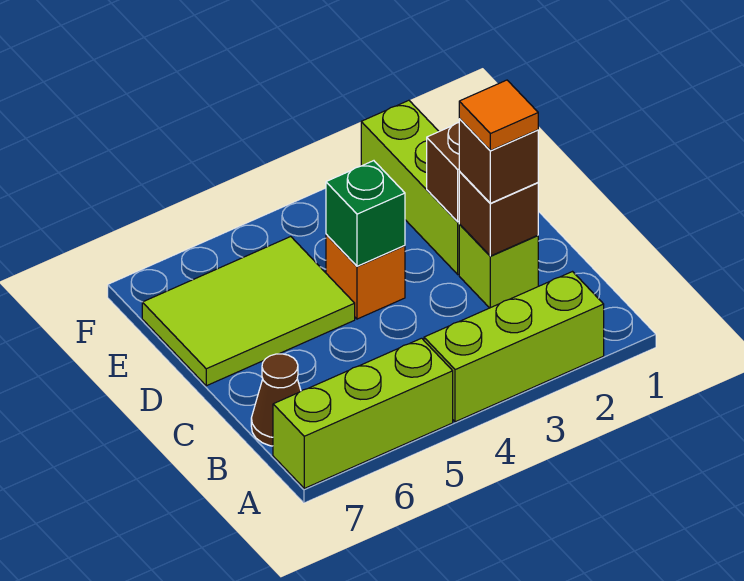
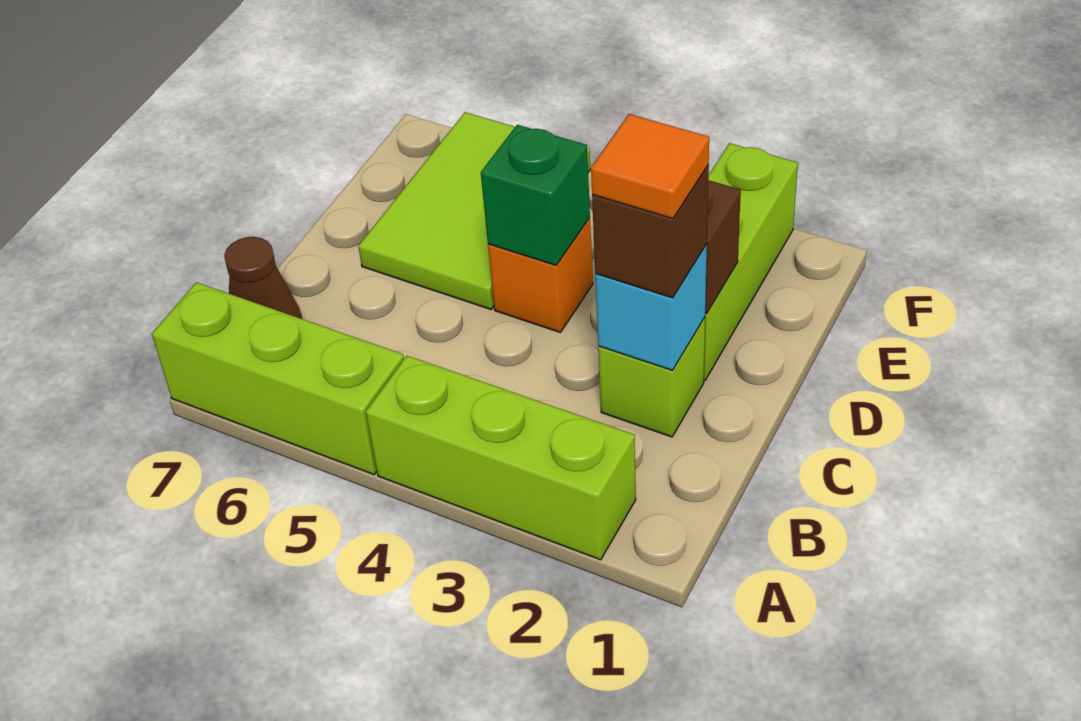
brown 1x1 brick [459,172,538,256] -> cyan 1x1 brick [595,244,707,370]
lime 2x3 tile [142,237,355,386] -> lime 2x3 tile turned to [358,112,590,309]

